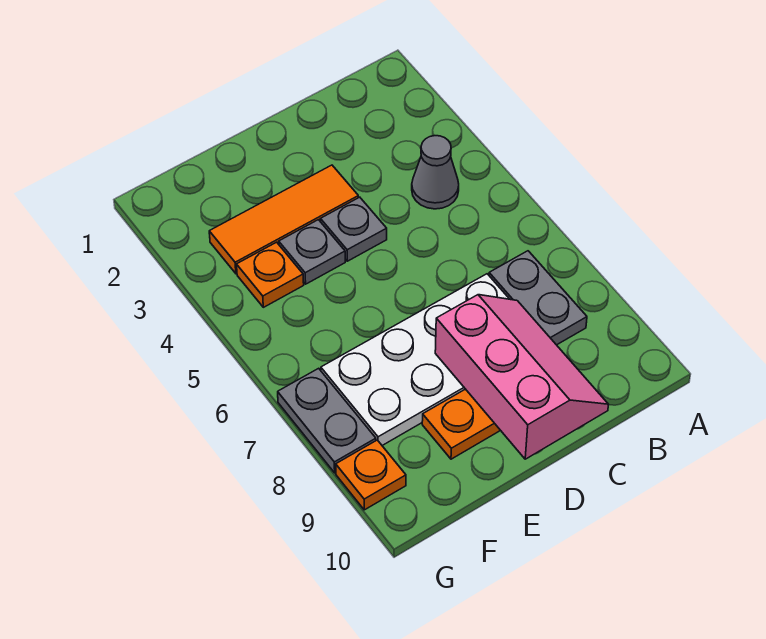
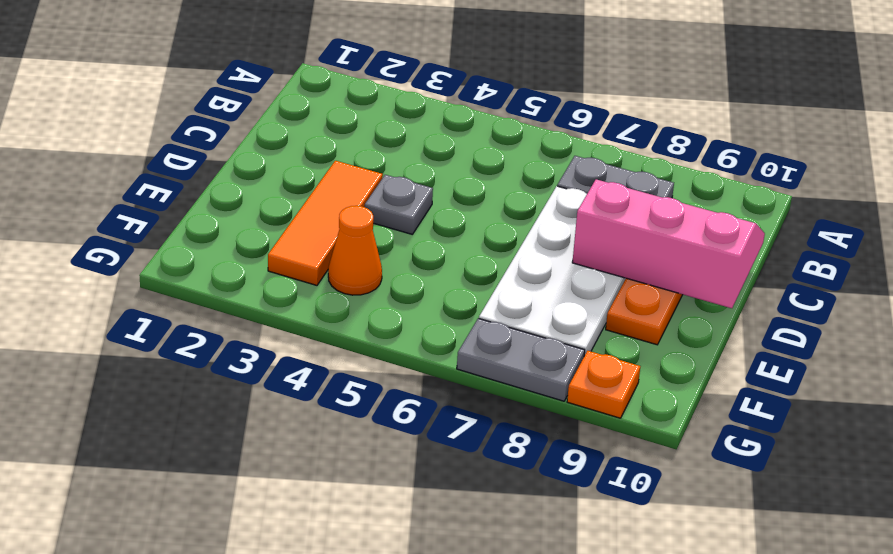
grey 1x1 cone [412,136,459,209] -> none
grey 1x1 plate [279,220,345,284] -> none
orange 1x1 plate [237,242,304,307] -> orange 1x1 cone [328,206,382,295]

